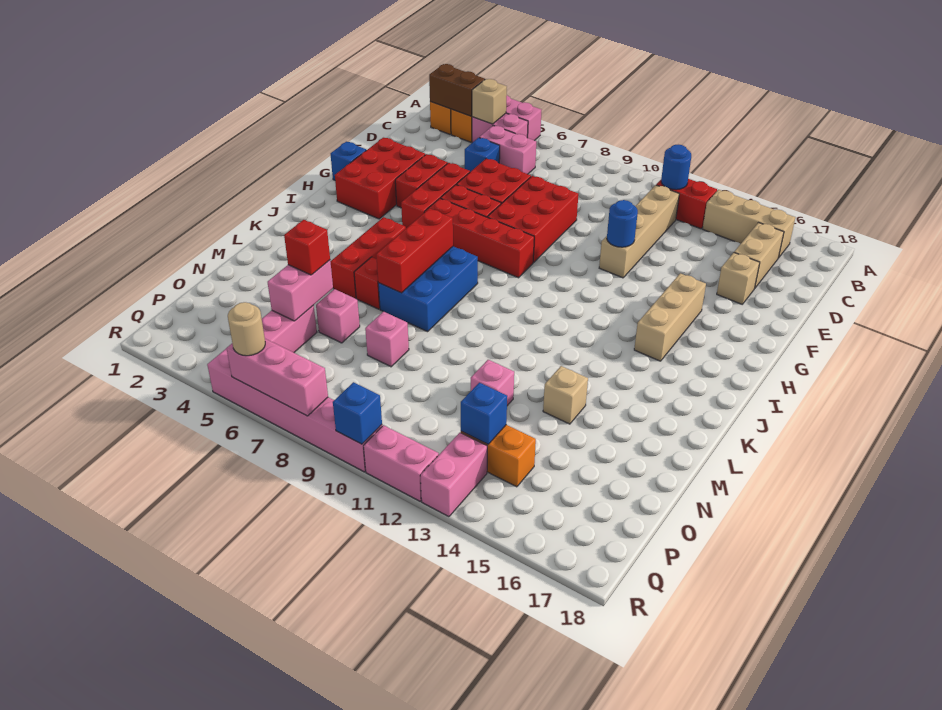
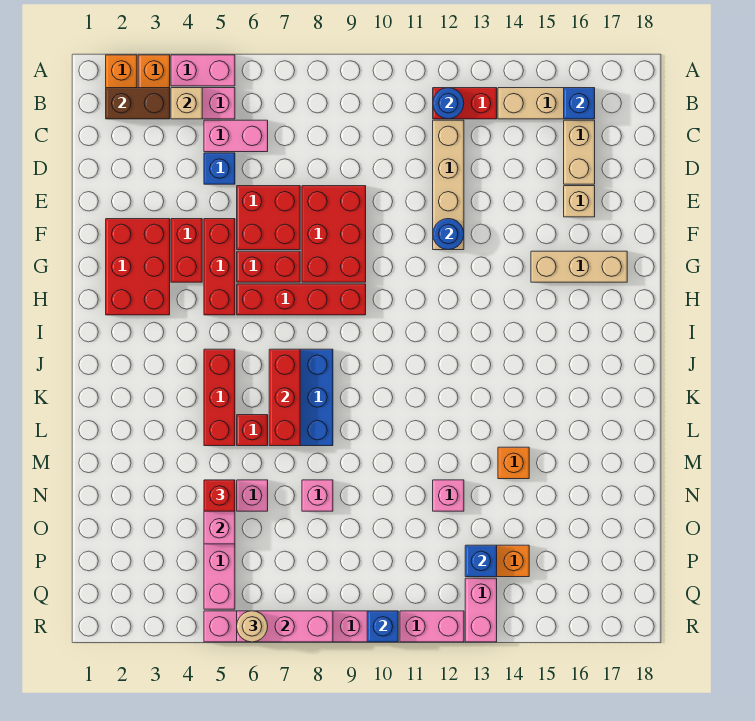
blue 1x1 brick [330,142,366,180] -> blue 1x1 brick moved to [564,88,595,119]
tan 1x3 brick [634,273,706,361] -> tan 1x3 brick turned to [531,251,627,282]
tan 1x1 brick [543,366,588,424] -> orange 1x1 brick [498,447,529,479]

